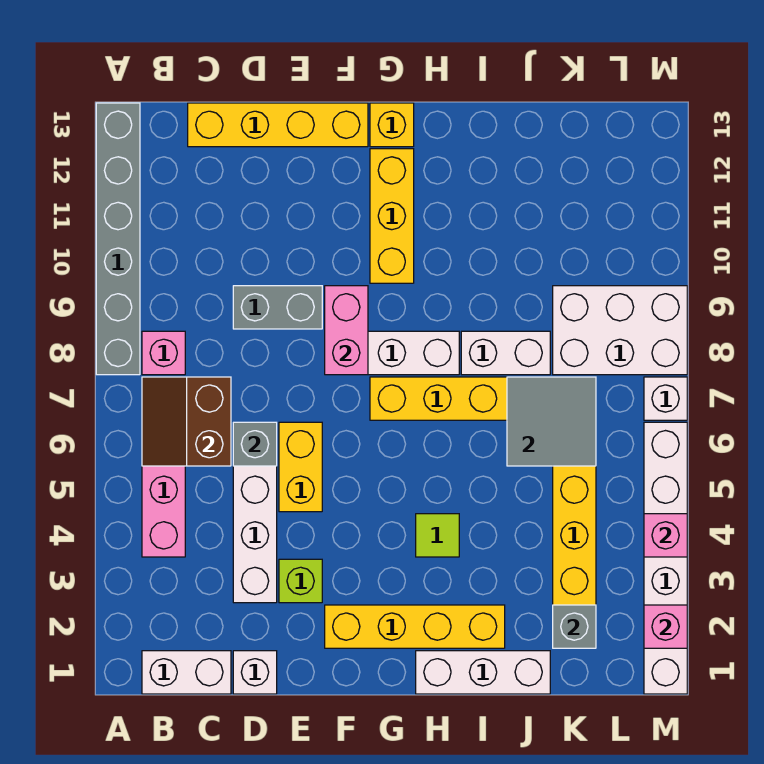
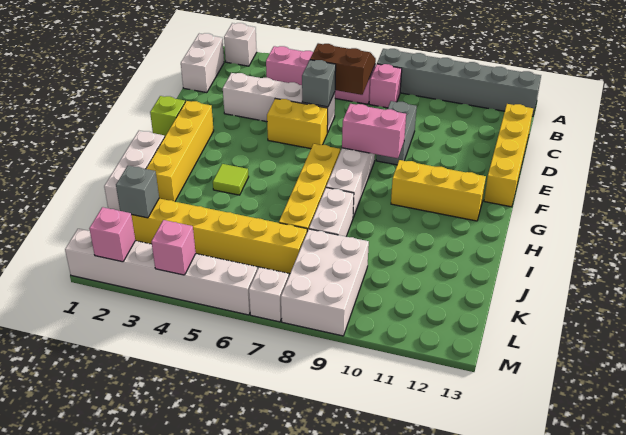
white 1x1 brick [233,651,277,694] -> white 1x1 brick moved to [224,23,257,66]
lime 1x1 brick [279,559,322,603] -> lime 1x1 brick moved to [150,96,185,136]
yellow 1x1 brick [370,103,414,147] -> none
grey 2x2 tile [507,377,596,466] -> none

